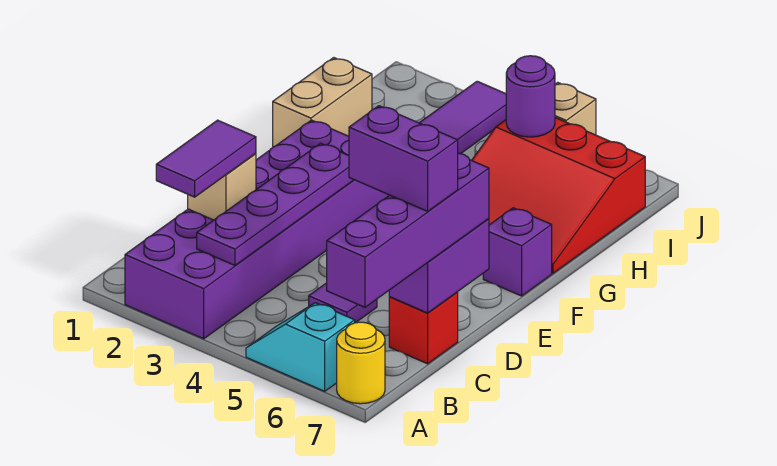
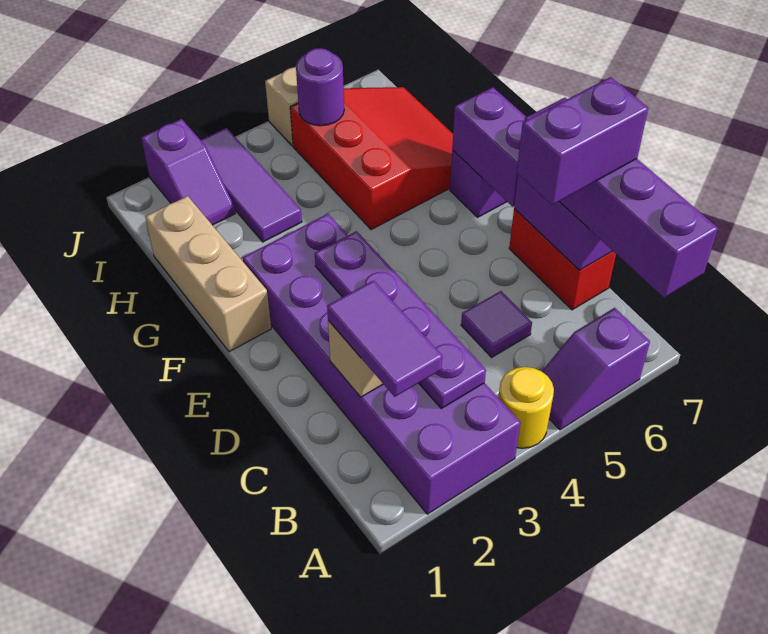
cyan 1x2 slope [246,303,355,391] -> purple 1x2 slope [542,308,650,430]
yellow 1x1 round brick [337,322,385,404] -> yellow 1x1 round brick moved to [498,367,554,448]
red 1x1 brick [389,292,458,364] -> red 1x2 brick [509,209,616,310]
none -> purple 1x2 brick [452,87,526,207]
tan 1x2 brick [273,58,372,147] -> tan 1x3 brick [145,196,271,352]
red 3x3 slope [472,118,645,273] -> red 3x3 slope turned to [290,87,453,230]
none -> purple 1x2 slope [141,119,235,225]

